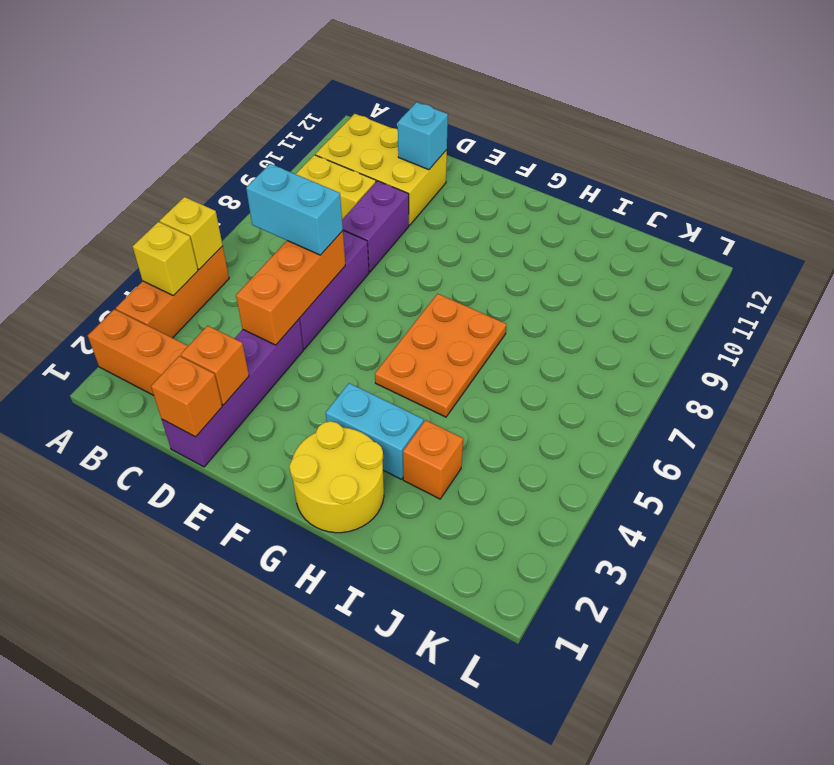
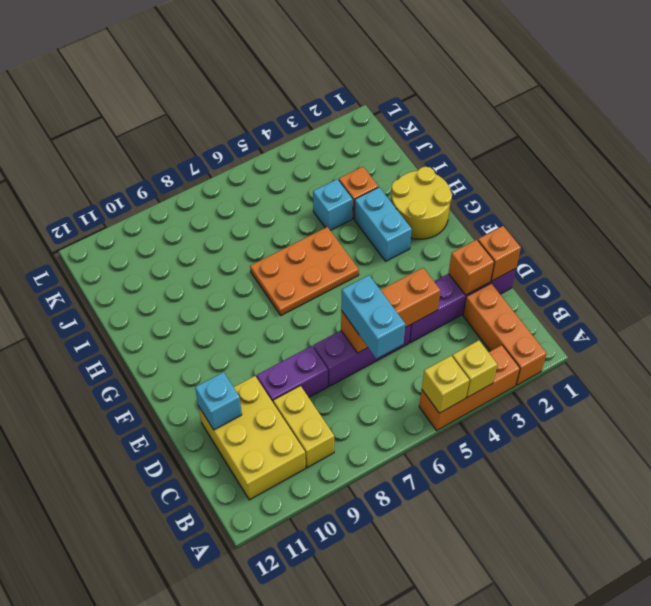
none -> cyan 1x1 brick [313,179,353,230]

